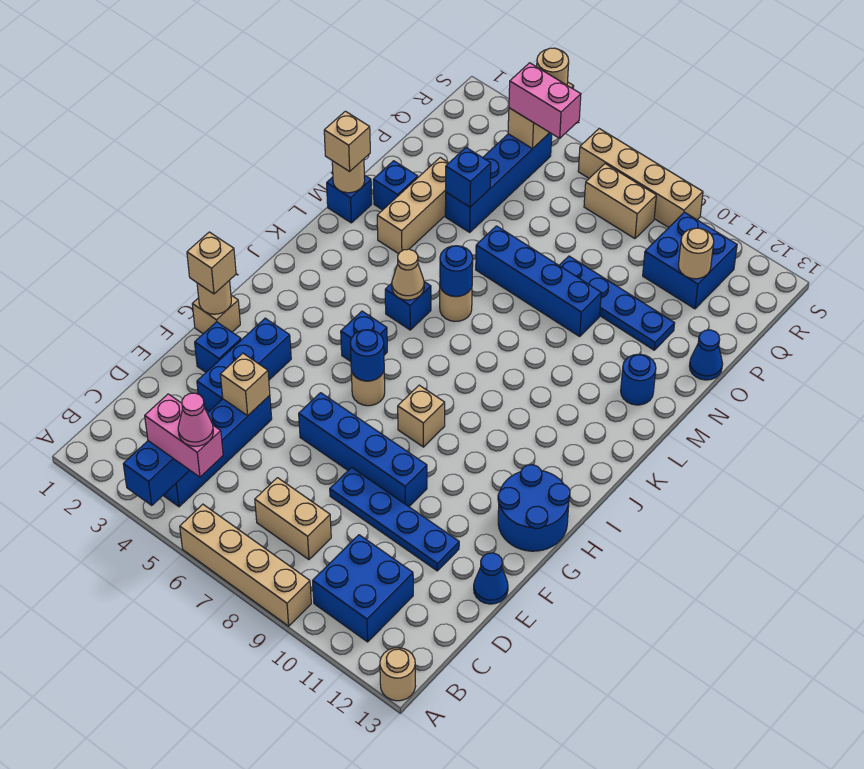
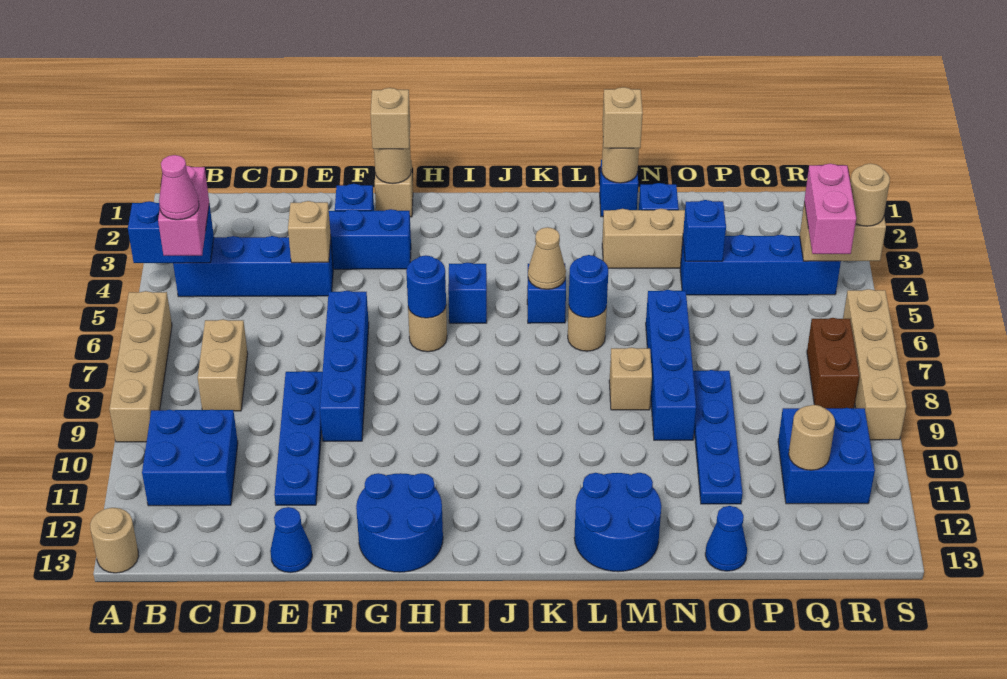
tan 1x1 brick [398,385,445,447] -> tan 1x1 brick moved to [609,348,652,410]
blue 1x1 round brick [621,354,656,405] -> blue 2x2 round brick [574,473,661,572]
tan 1x2 brick [584,164,656,239] -> brown 1x2 brick [807,318,859,408]

